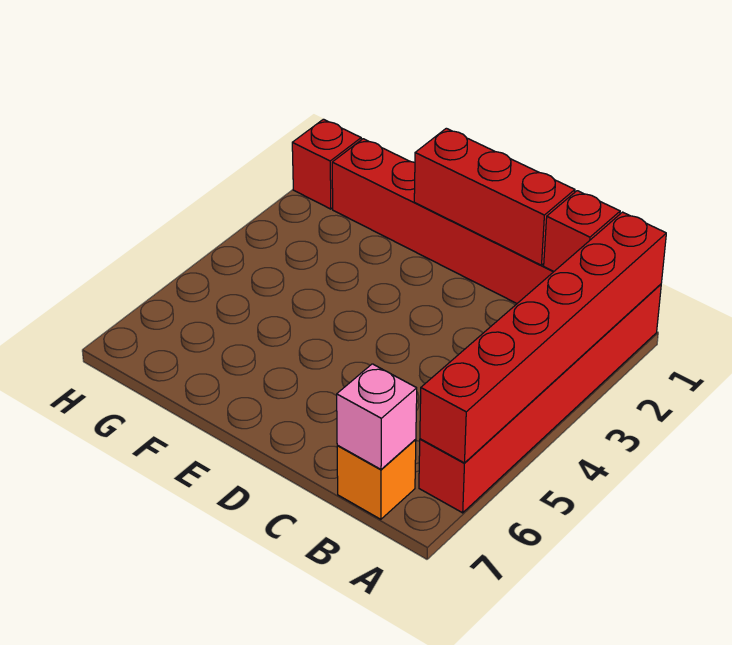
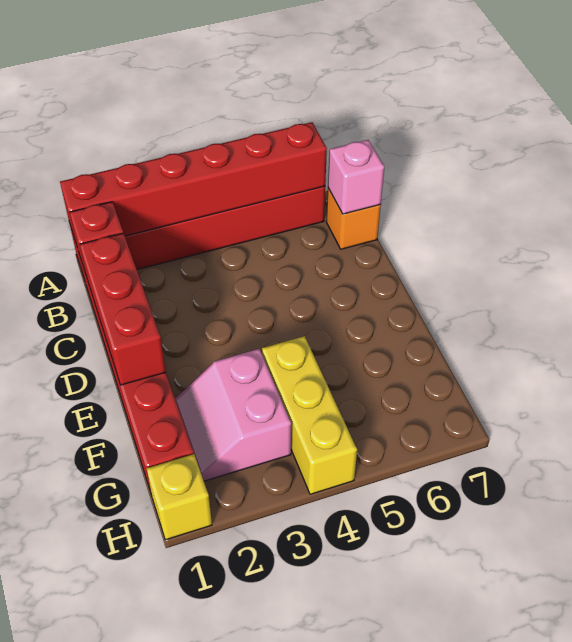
none -> pink 2x2 slope [175,349,291,481]
none -> yellow 1x3 brick [262,336,357,494]
red 1x1 brick [292,119,361,209] -> yellow 1x1 brick [146,454,212,540]

